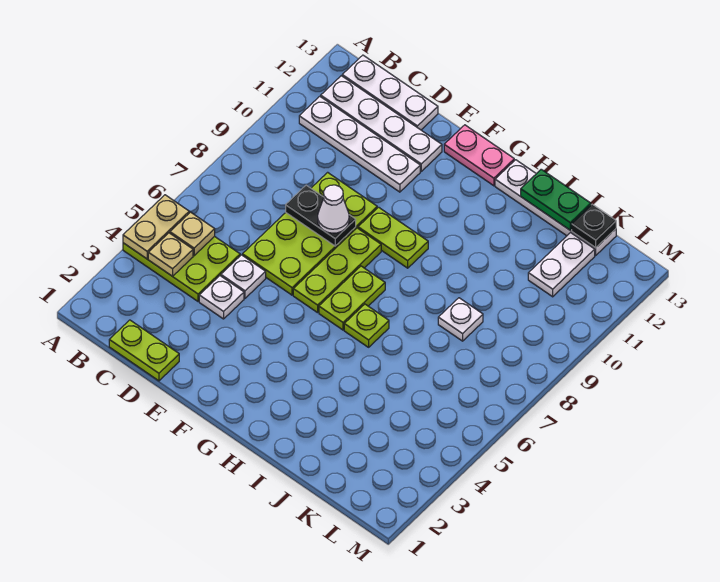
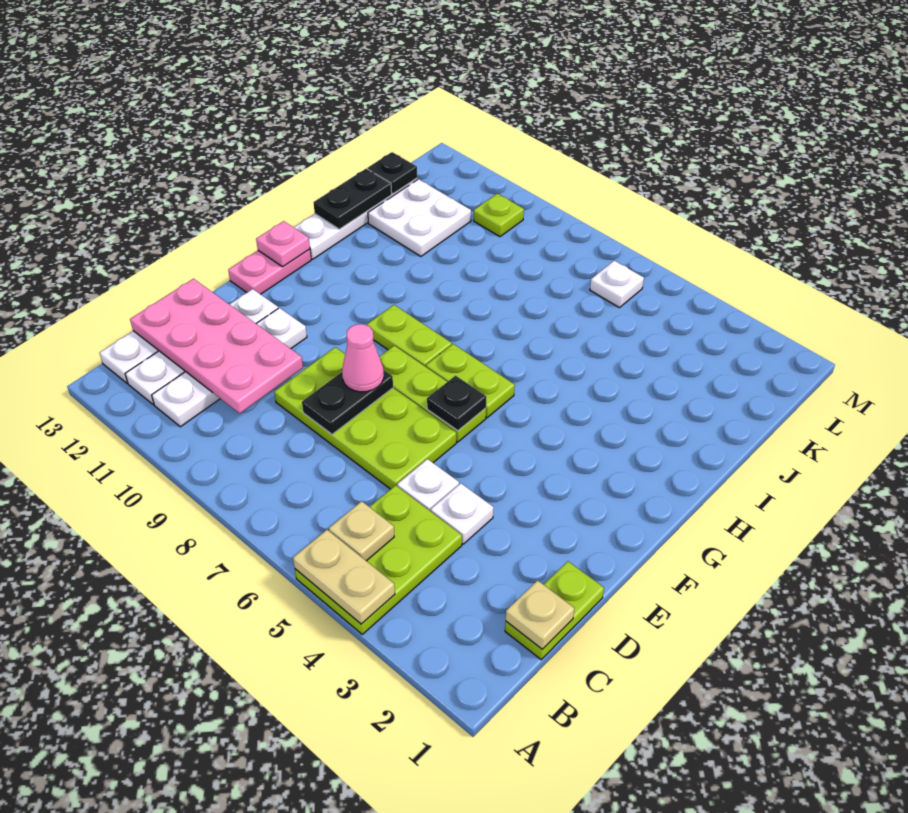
tan 1x1 plate [148,233,193,276] -> tan 1x1 plate moved to [506,581,575,649]
none -> pink 2x4 plate [130,279,303,413]
white 1x1 cone [318,185,349,233] -> pink 1x1 cone [342,324,384,392]
none -> black 1x1 plate [427,376,486,431]
lime 1x2 plate [358,207,428,268] -> lime 1x2 plate turned to [367,305,452,367]
none -> pink 1x1 plate [256,221,310,267]
lime 1x1 plate [344,304,389,347] -> lime 1x1 plate moved to [474,194,524,237]
green 1x2 plate [521,169,591,230] -> black 1x2 plate [313,169,392,229]
white 1x1 plate [438,298,483,341] -> white 1x1 plate moved to [590,261,644,308]
white 1x2 plate [528,233,595,297] -> white 2x2 plate [368,179,471,256]

